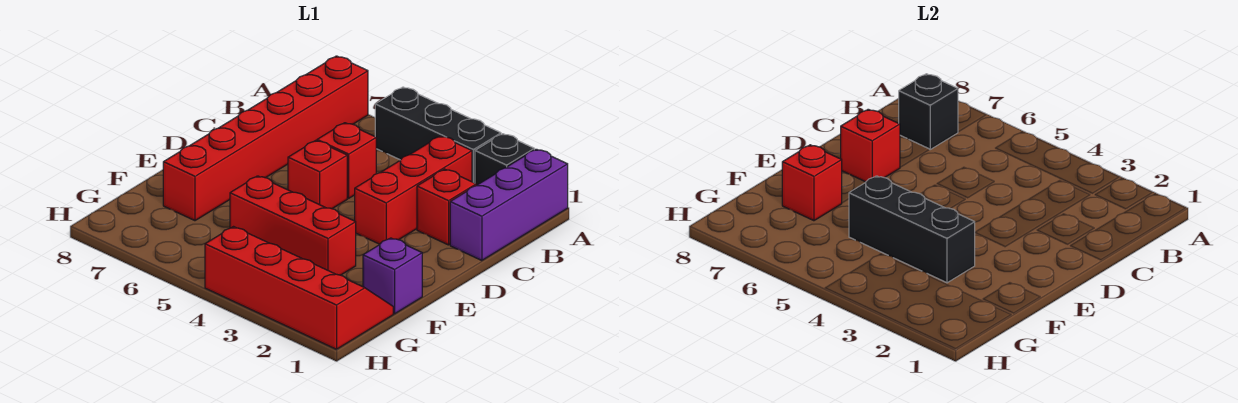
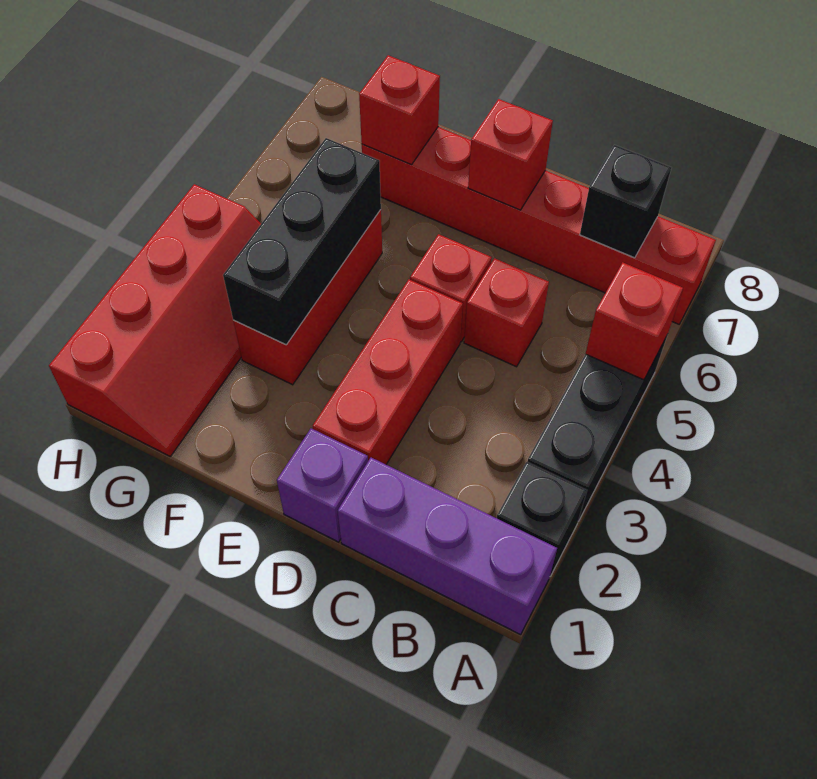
red 1x3 brick [355,136,472,244] -> red 1x3 brick turned to [313,280,463,464]
red 1x1 brick [417,169,476,245] -> red 1x1 brick moved to [586,262,683,380]
purple 1x1 brick [363,238,422,314] -> purple 1x1 brick moved to [277,428,368,542]

